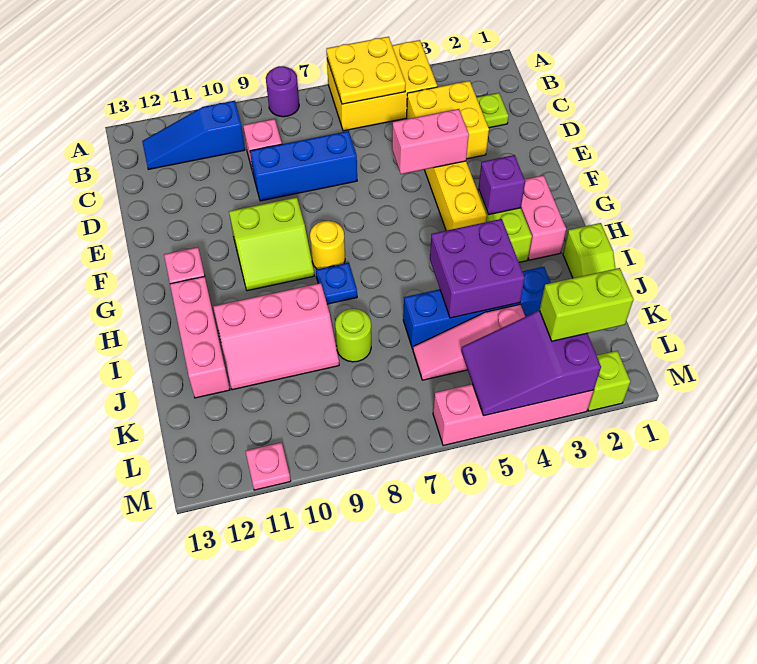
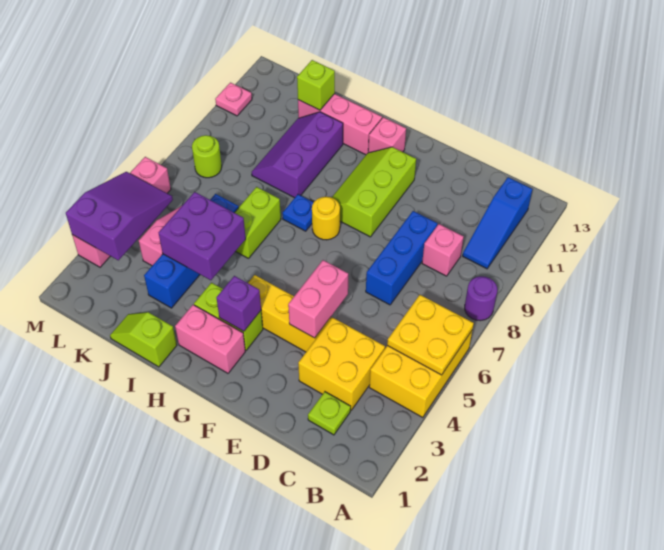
blue 1x3 slope [142,101,245,169] -> blue 1x3 slope turned to [463,177,532,269]
lime 2x2 slope [229,197,314,291] -> lime 2x3 slope [332,147,416,237]
pink 2x3 slope [213,283,339,390] -> purple 2x3 slope [252,112,343,198]
lime 1x1 round brick [335,309,371,362] -> lime 1x1 round brick moved to [192,135,222,178]
lime 1x2 brick [540,268,633,341] -> lime 1x2 brick moved to [234,187,281,258]
lime 1x1 brick [588,351,630,411] -> lime 1x1 brick moved to [297,60,335,110]

